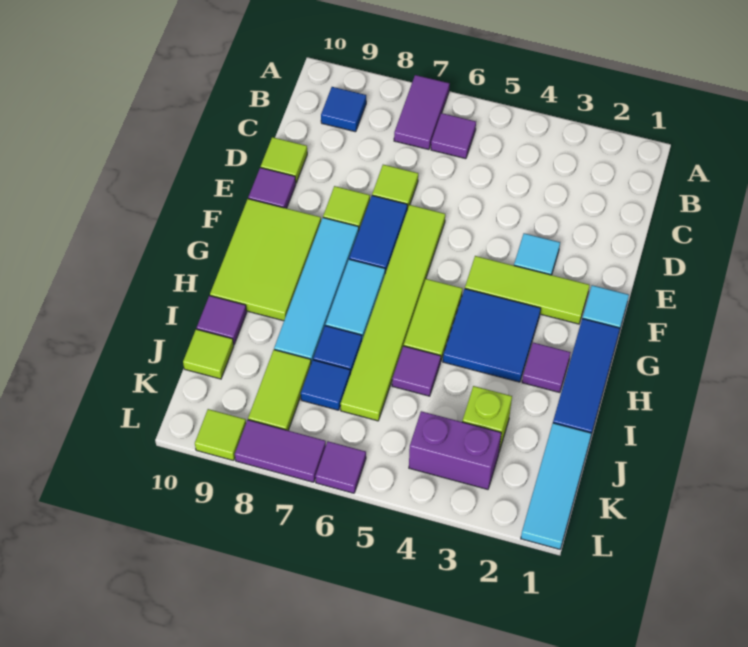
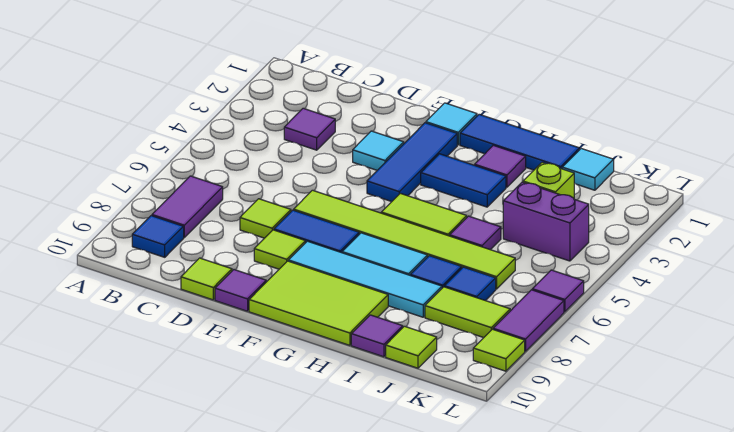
purple 1x2 tile [394,75,450,150] -> purple 1x2 tile turned to [152,176,223,237]
purple 1x1 tile [431,113,476,159] -> purple 1x1 tile moved to [284,108,335,150]
lime 1x3 tile [465,256,590,324] -> blue 1x3 tile [367,123,457,202]
blue 2x2 tile [443,289,541,382] -> blue 1x2 tile [421,154,506,207]
cyan 1x3 tile [521,423,592,549] -> cyan 1x1 tile [562,149,614,190]
purple 1x2 brick [409,411,501,489] -> purple 1x2 brick turned to [503,182,589,261]

